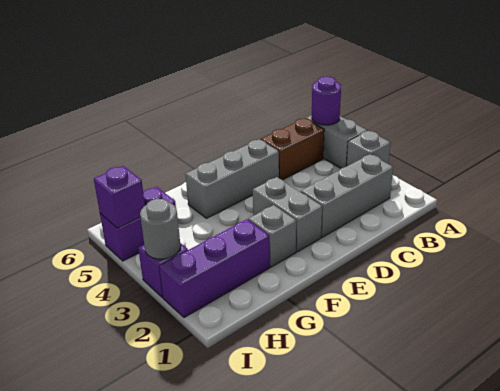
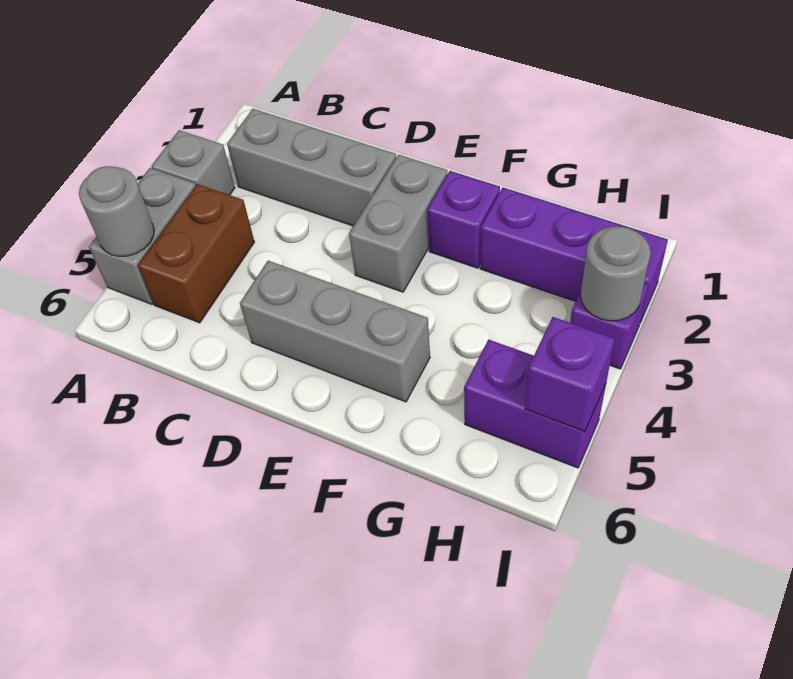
purple 1x1 round brick [312,77,341,125] -> grey 1x1 round brick [79,166,154,257]
brown 1x2 brick [260,118,324,180] -> brown 1x2 brick turned to [138,184,254,323]
grey 1x1 brick [248,205,296,267] -> purple 1x1 brick [427,171,500,268]

